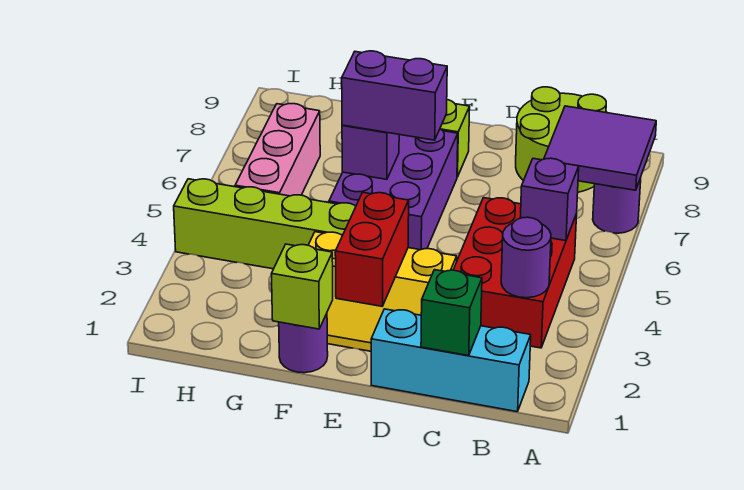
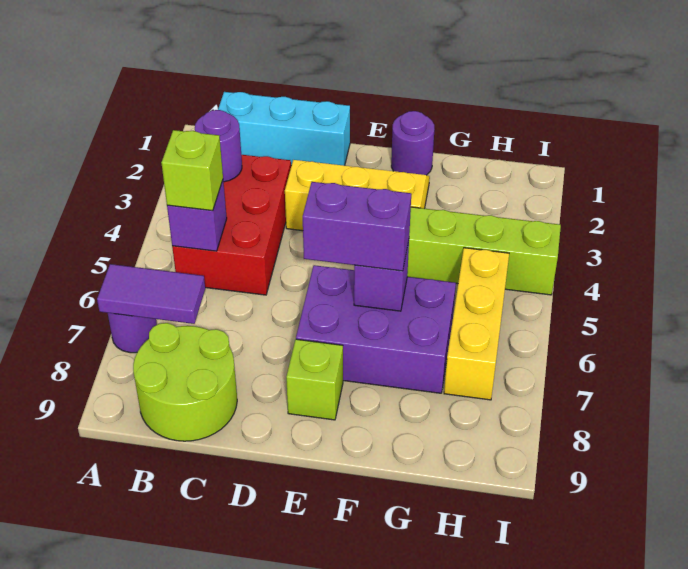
purple 2x2 tile [544,106,656,190] -> purple 1x2 tile [97,264,205,324]
green 1x1 brick [421,270,482,356] -> none
red 1x2 brick [335,192,409,306] -> none
purple 2x3 brick [329,129,458,250] -> purple 2x3 brick turned to [296,265,456,393]
lime 1x1 brick [272,244,333,329] -> lime 1x1 brick moved to [161,130,223,211]
pink 1x3 brick [235,104,320,196] -> yellow 1x3 brick [444,248,509,400]

